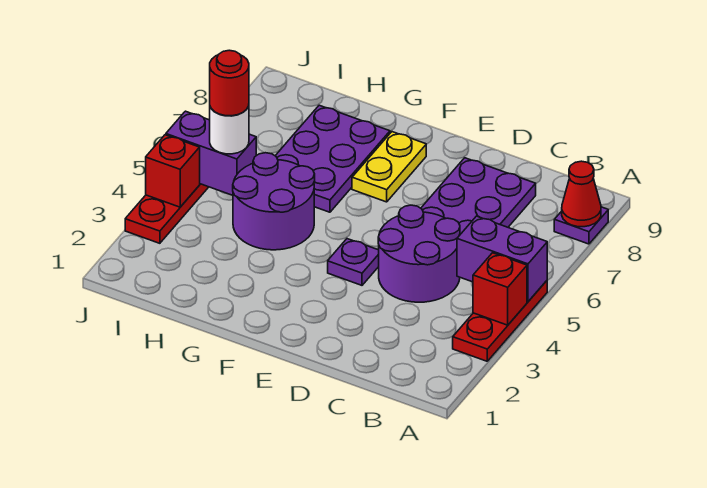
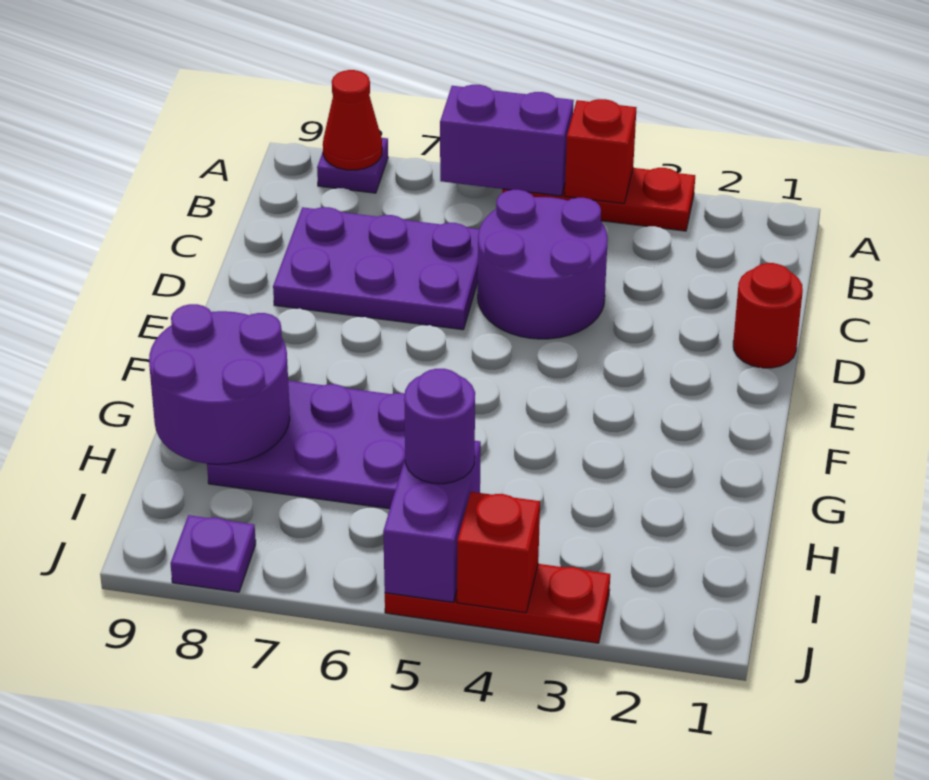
purple 1x2 brick [457,216,547,302] -> purple 1x2 brick turned to [440,85,574,196]
purple 1x1 plate [328,239,379,285] -> purple 1x1 plate moved to [170,515,256,592]
yellow 1x2 plate [352,132,426,202] -> none
purple 2x2 round brick [233,153,315,250] -> purple 2x2 round brick moved to [149,304,290,464]
white 1x1 round brick [210,106,249,154] -> purple 1x1 round brick [404,369,475,484]
red 1x1 round brick [210,50,249,116] -> red 1x1 round brick moved to [733,263,803,368]

